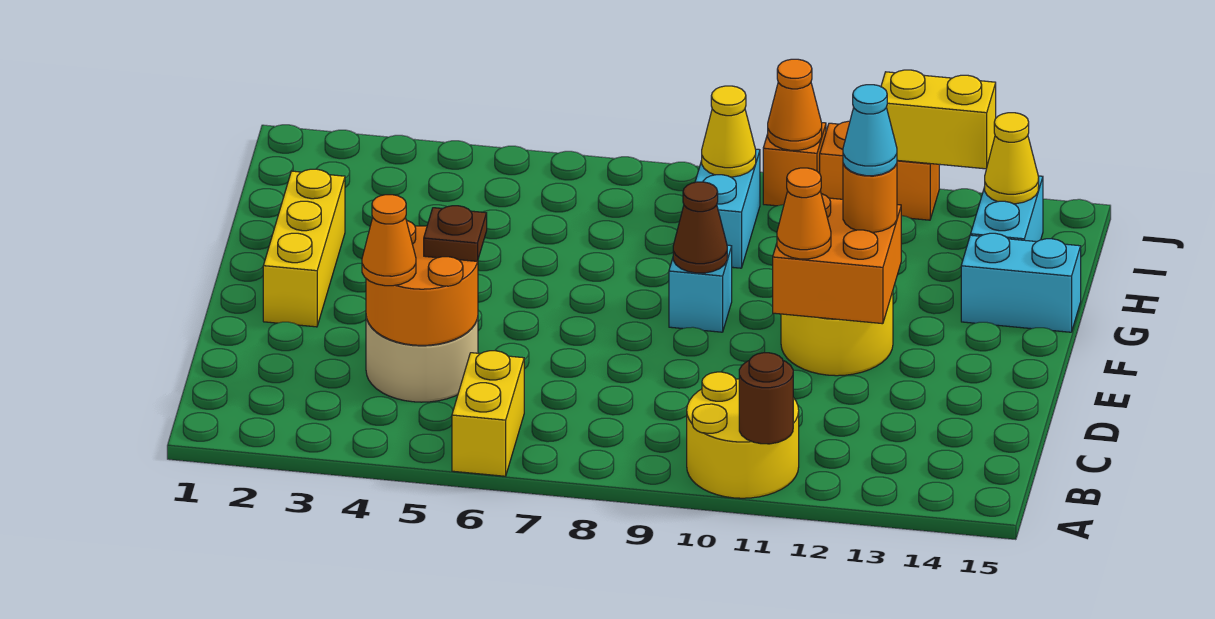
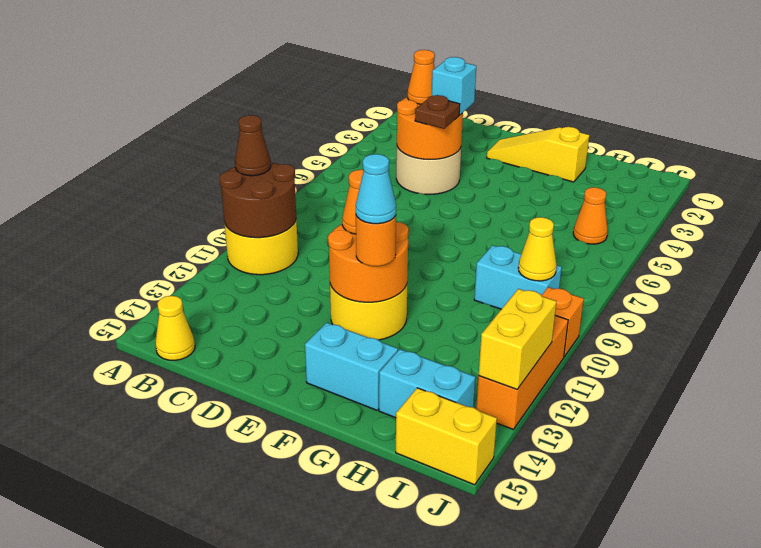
yellow 1x2 brick [452,351,524,476] -> yellow 1x2 brick moved to [396,388,497,485]
brown 1x1 round brick [739,353,793,444] -> brown 2x2 round brick [219,163,296,238]
yellow 1x3 brick [263,169,345,327] -> yellow 1x3 slope [487,127,589,182]
orange 2x2 brick [773,194,901,324] -> orange 2x2 round brick [328,222,409,302]
cyan 1x1 brick [669,245,732,332] -> cyan 1x1 brick moved to [432,57,476,115]
brown 1x1 cone [673,182,727,273] -> brown 1x1 cone moved to [235,115,271,176]
cyan 1x2 brick [961,233,1081,332] -> cyan 1x2 brick turned to [305,323,398,410]
yellow 1x1 cone [985,113,1039,204] -> yellow 1x1 cone moved to [155,296,195,360]
orange 1x1 cone [768,59,822,150] -> orange 1x1 cone moved to [573,187,608,244]
orange 1x2 brick [820,121,939,220] -> orange 1x3 brick [476,316,568,429]

